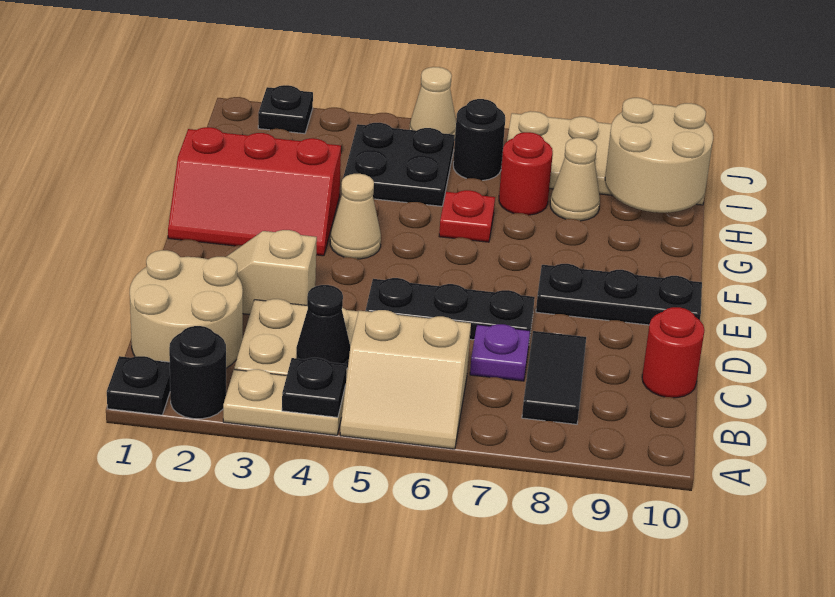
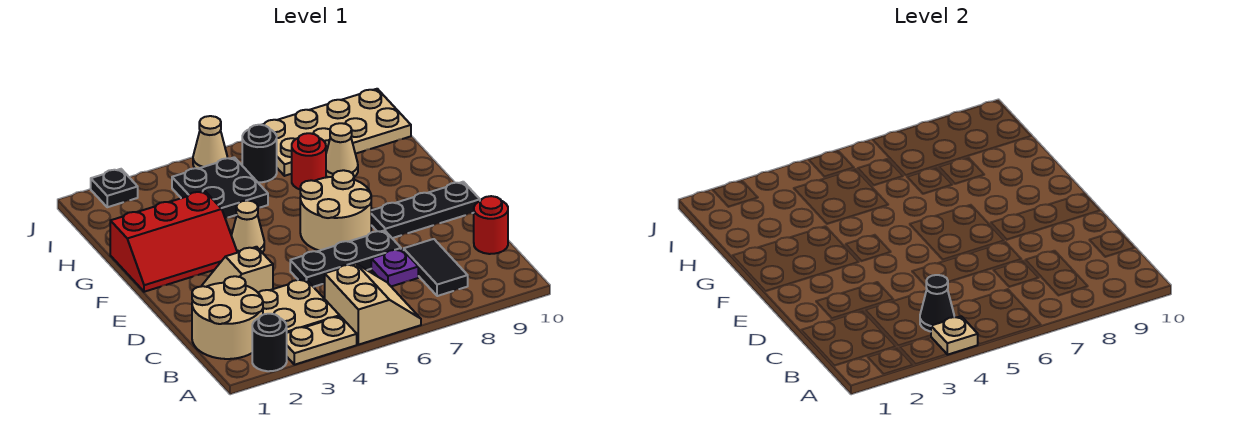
black 1x1 plate [107,356,170,415] -> none
black 1x1 plate [282,358,347,417] -> tan 1x1 plate [931,316,978,355]
tan 2x2 slope [340,310,471,449] -> tan 2x2 slope turned to [325,264,421,345]
red 1x1 plate [439,190,495,242] -> none
tan 2x2 round brick [605,98,713,213] -> tan 2x2 round brick moved to [300,170,371,251]

